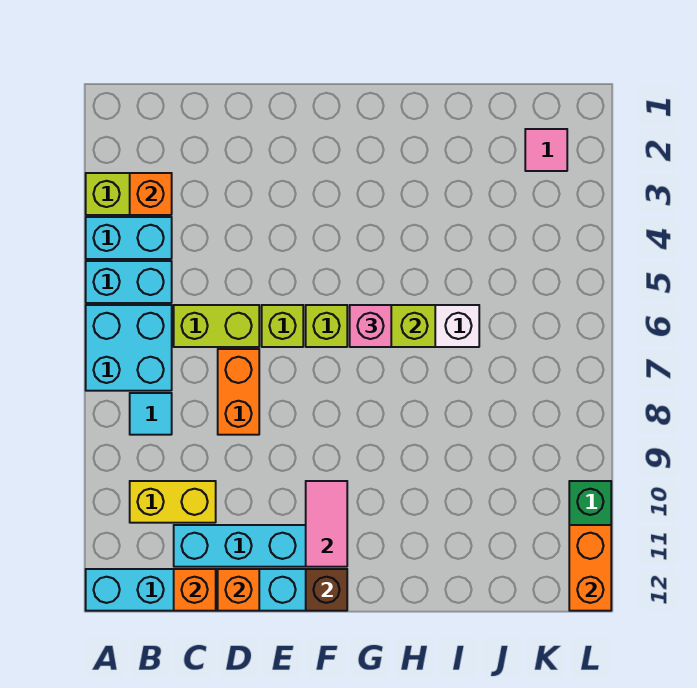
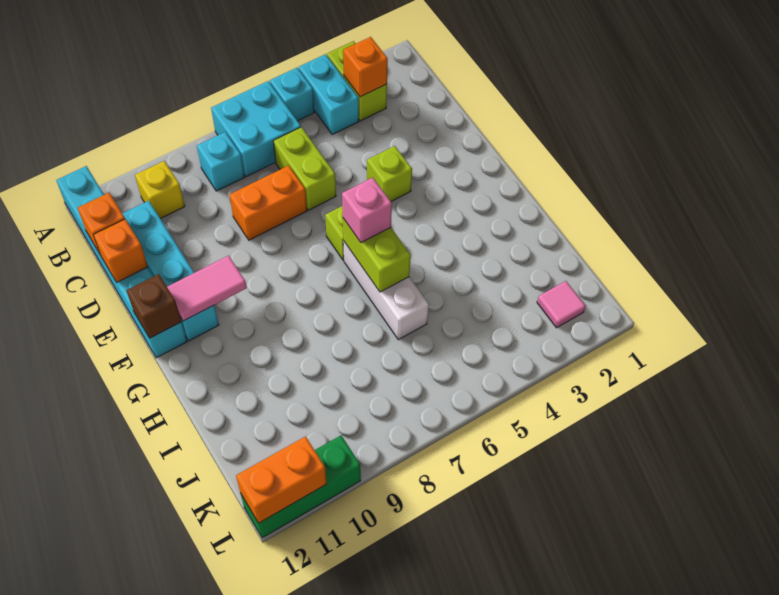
cyan 1x2 brick [86,261,172,303] -> cyan 1x1 brick [270,68,314,121]
cyan 1x1 tile [130,393,172,435] -> cyan 1x1 brick [197,132,244,191]
yellow 1x2 brick [130,481,216,523] -> yellow 1x1 brick [135,161,185,219]
lime 1x1 brick [262,305,303,347] -> lime 1x1 brick moved to [367,146,412,201]

